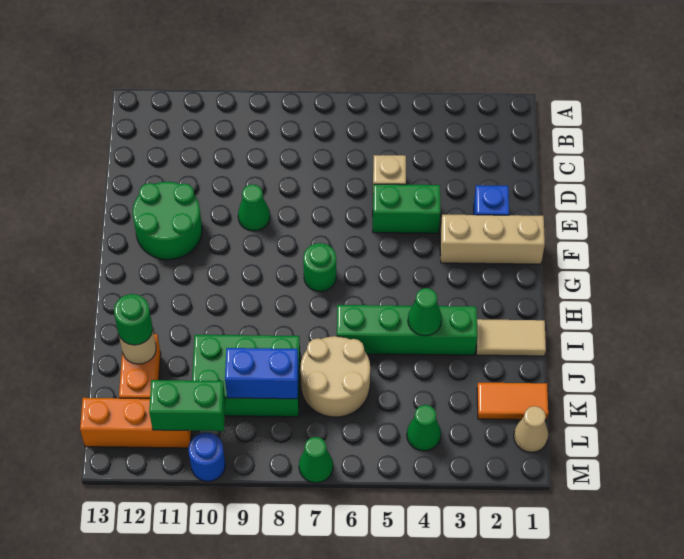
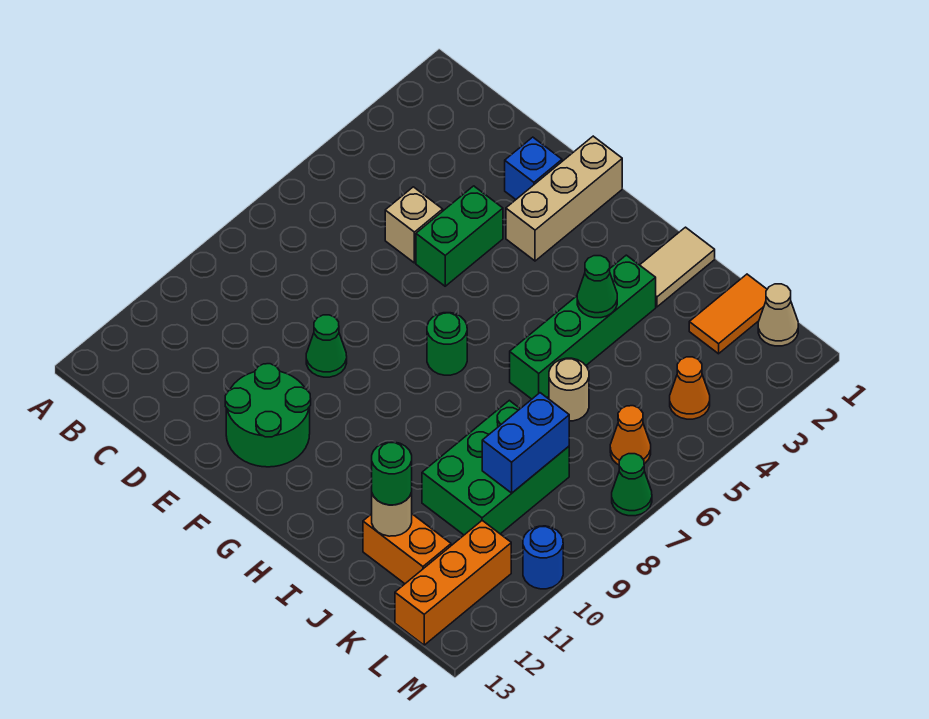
tan 2x2 round brick [300,336,370,417] -> tan 1x1 round brick [549,358,589,421]
green 1x1 cone [407,405,441,451] -> orange 1x1 cone [670,357,710,419]
none -> orange 1x1 cone [610,406,651,465]
green 1x2 brick [149,380,225,431] -> none

